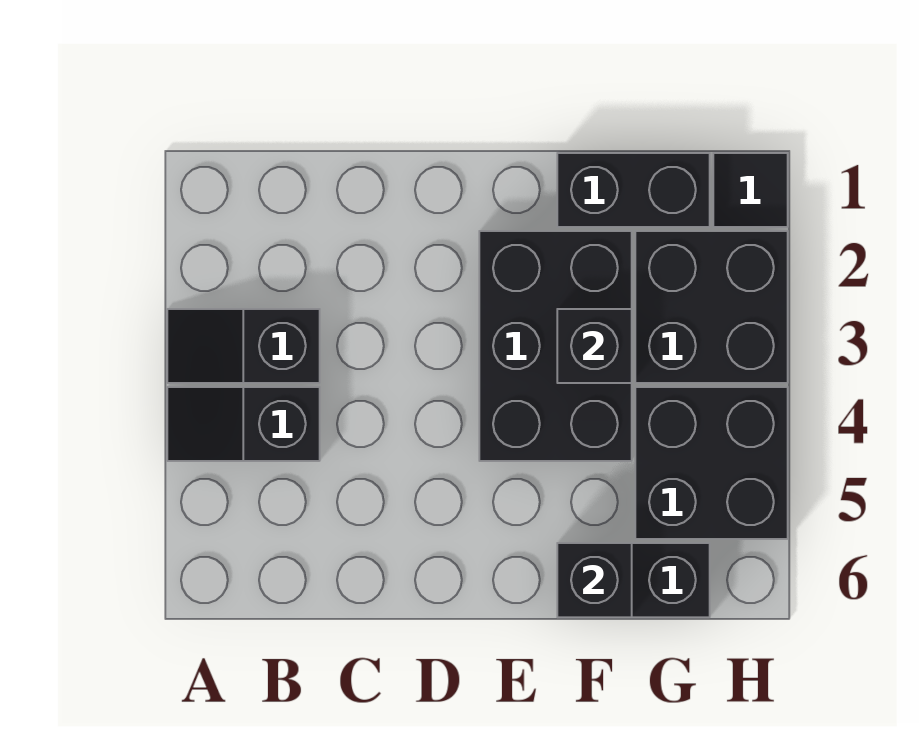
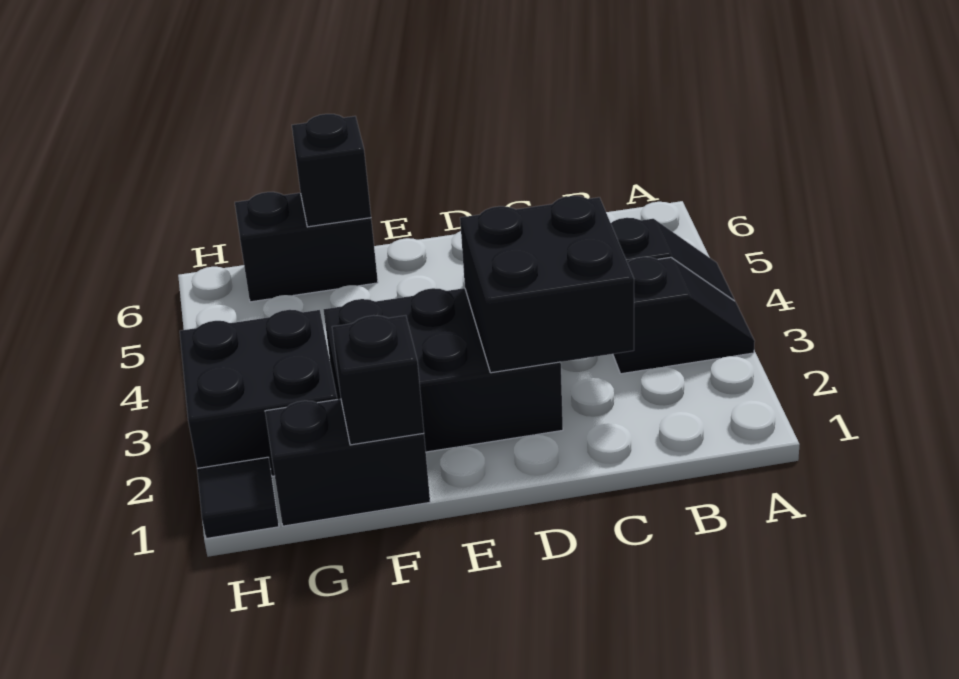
black 2x3 brick [479,231,632,461] -> black 2x3 brick turned to [323,288,563,452]
black 1x1 brick [557,309,632,383] -> black 1x1 brick moved to [332,315,424,445]
black 2x2 brick [635,387,788,539] -> black 2x2 brick moved to [460,196,634,373]

